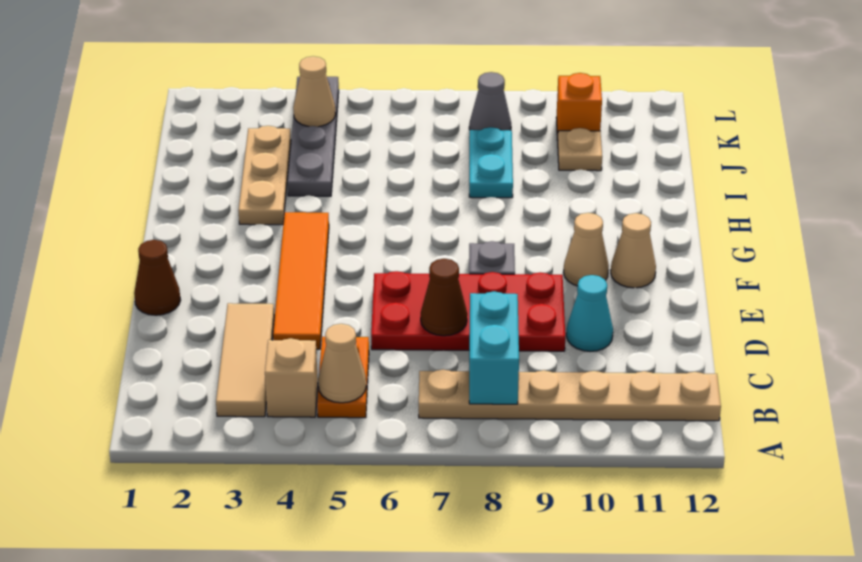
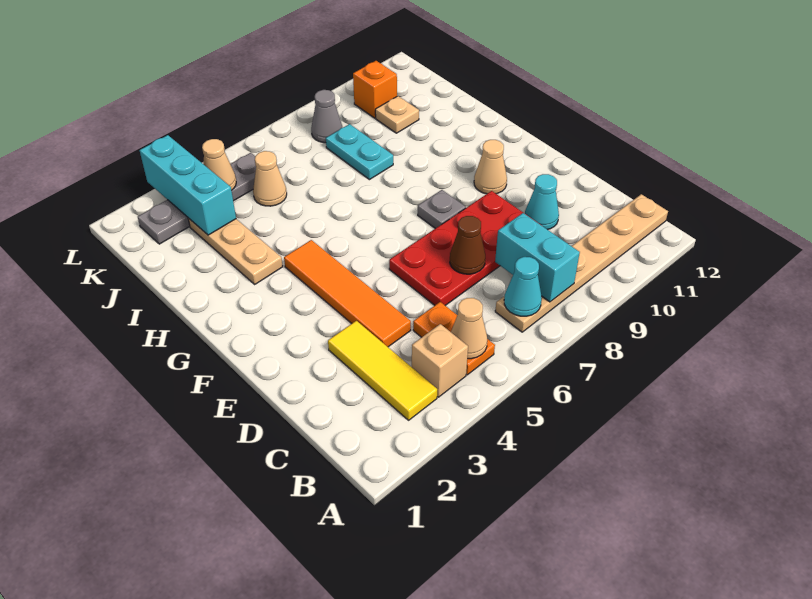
tan 1x3 tile [216,303,274,417] -> yellow 1x3 tile [328,321,437,420]
none -> cyan 1x1 cone [504,257,542,316]
brown 1x1 cone [134,240,181,315] -> none
tan 1x1 cone [611,213,656,288] -> tan 1x1 cone moved to [253,151,287,206]
grey 1x4 plate [287,77,339,196] -> grey 1x4 plate turned to [138,153,256,244]
none -> cyan 1x3 brick [140,135,236,235]

